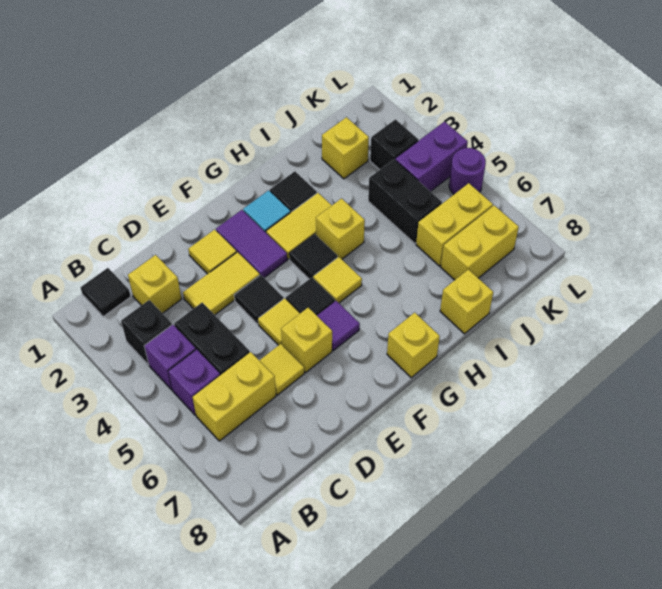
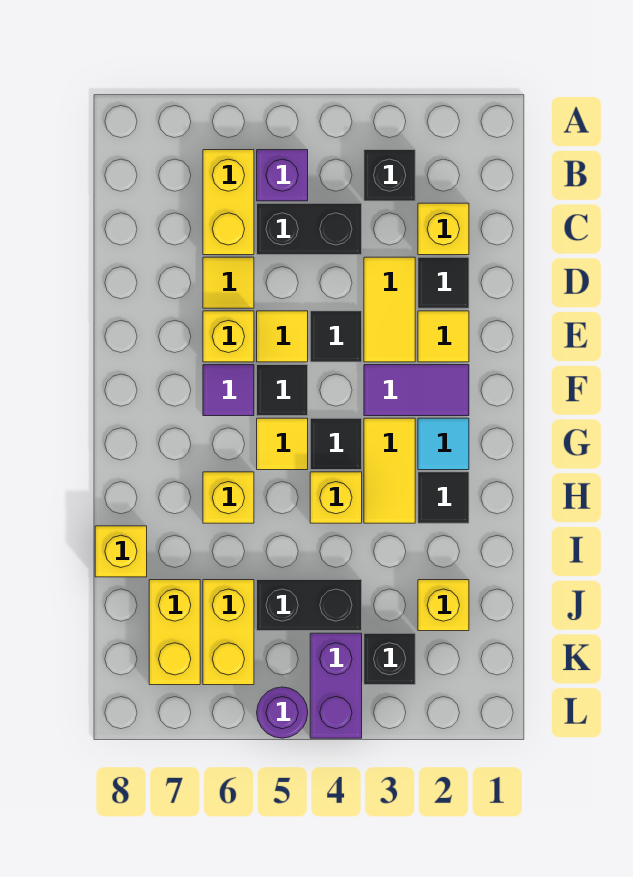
black 1x1 tile [80,268,131,317] -> black 1x1 tile moved to [418,257,469,308]
purple 1x1 brick [144,324,196,390] -> none
yellow 1x1 brick [387,313,440,378] -> yellow 1x1 brick moved to [203,472,254,523]

